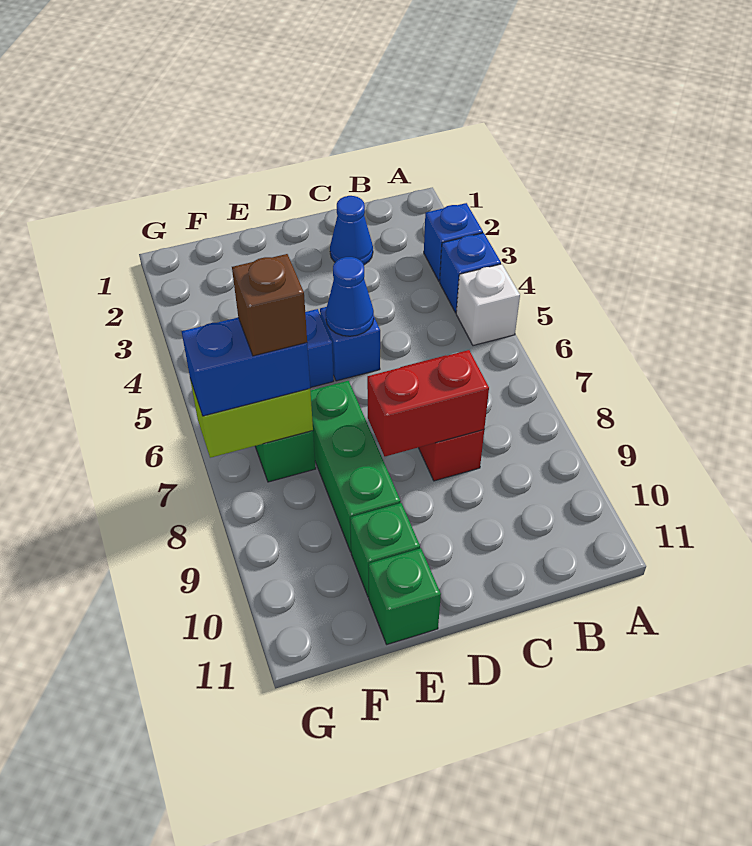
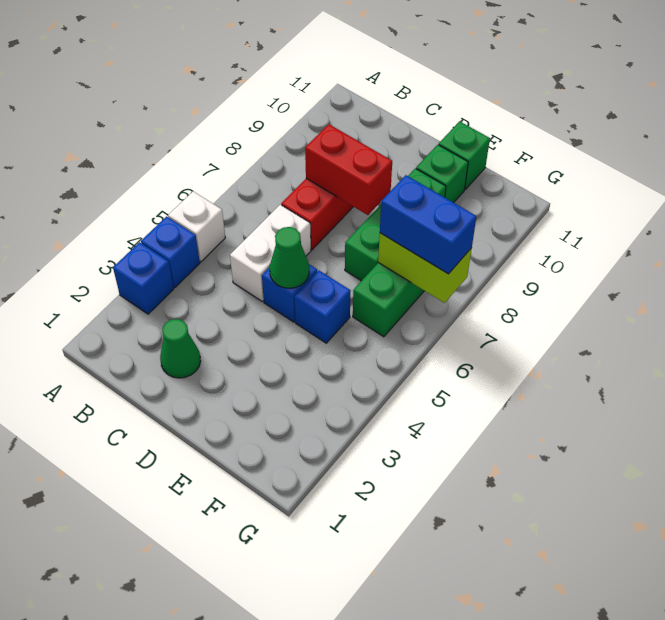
blue 1x1 cone [330,196,373,265] -> green 1x1 cone [160,319,201,378]
none -> white 1x2 brick [230,205,311,301]
blue 1x1 cone [326,257,374,336] -> green 1x1 cone [270,227,309,288]
brown 1x1 brick [232,254,307,356] -> none

